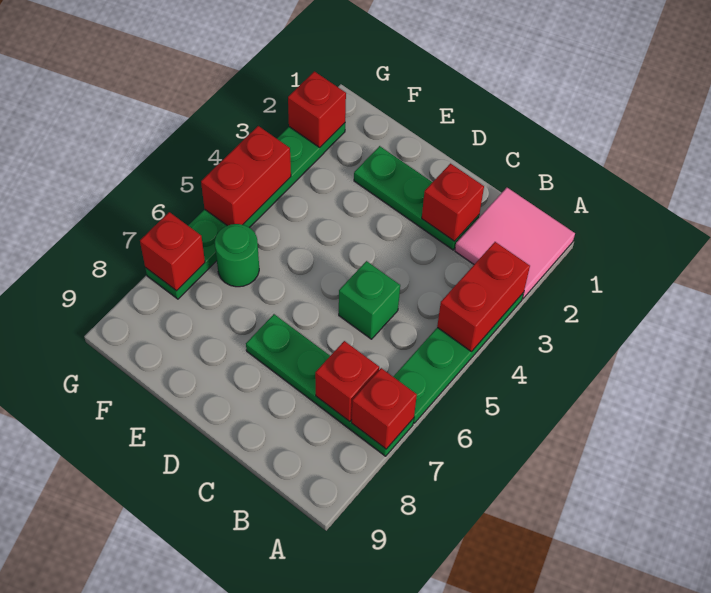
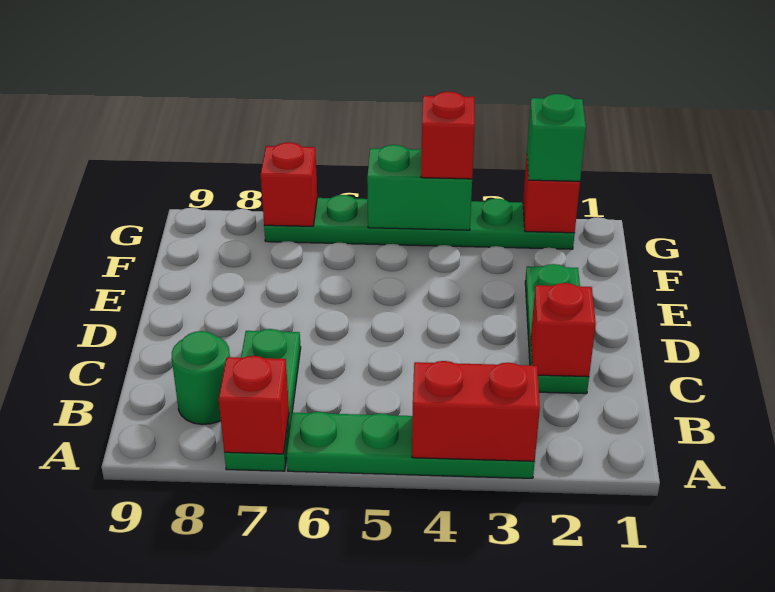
pink 2x2 tile [455,188,575,298] -> none
green 1x4 plate [246,314,414,456] -> green 1x3 plate [224,329,301,471]
red 1x1 brick [315,341,379,421] -> red 1x1 brick moved to [421,92,475,179]
green 1x1 brick [339,261,400,339] -> green 1x1 brick moved to [527,94,586,181]
green 1x1 round brick [215,224,259,287] -> green 1x1 round brick moved to [172,331,230,425]
red 1x2 brick [201,126,291,226] -> green 1x2 brick [367,145,472,230]

